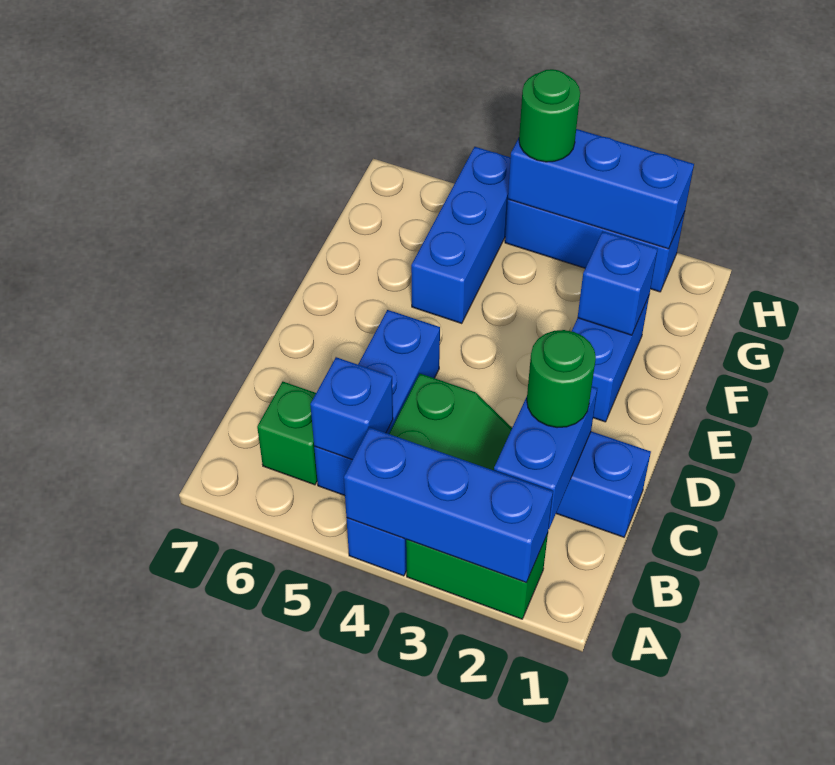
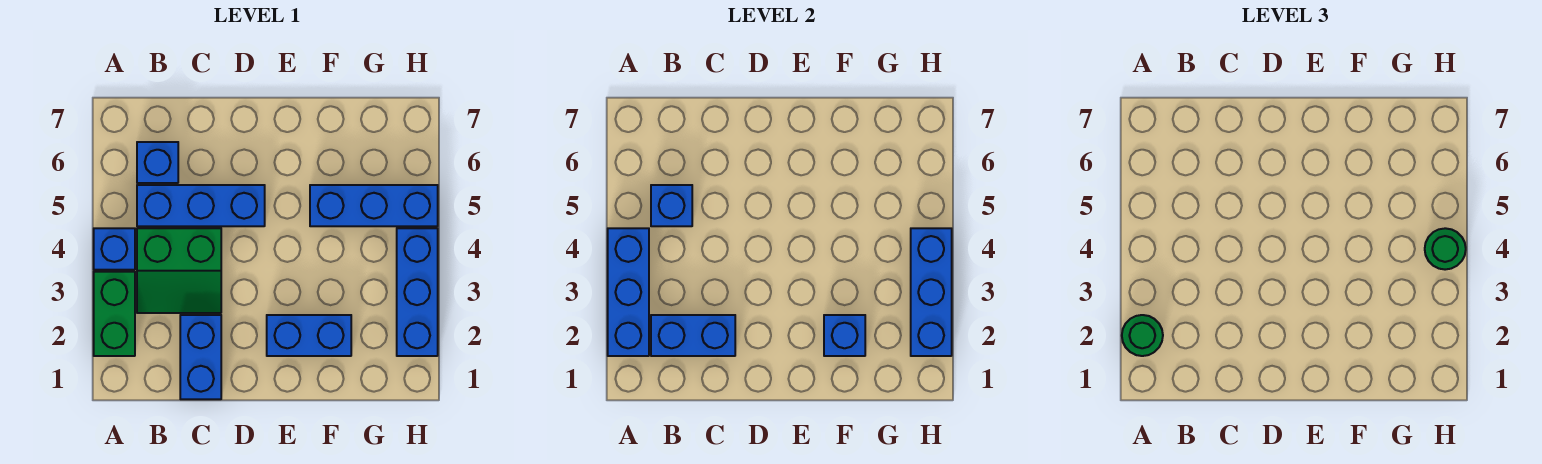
green 1x1 brick [257,382,317,485] -> blue 1x1 brick [137,142,178,183]
green 1x1 round brick [527,330,596,428] -> green 1x1 round brick moved to [1122,315,1163,356]

